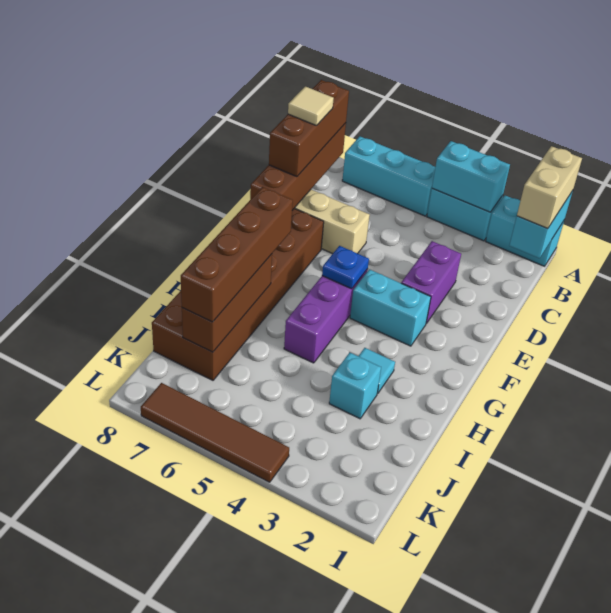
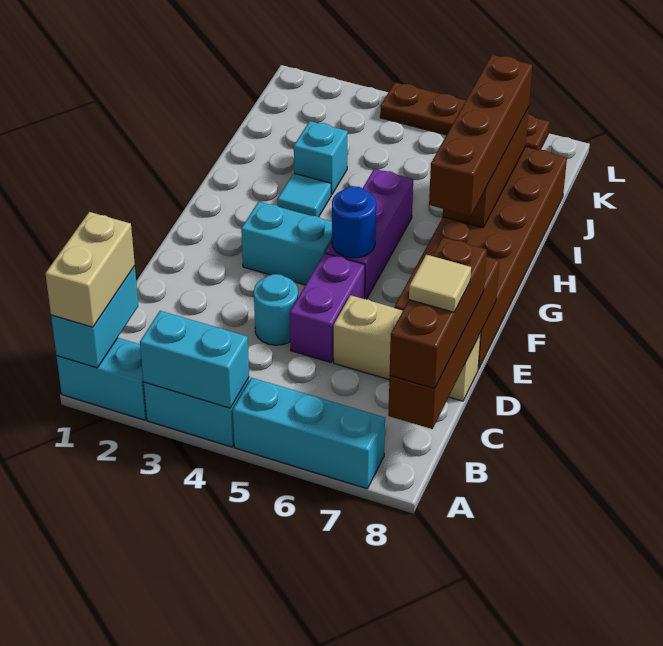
purple 1x2 brick [401,241,461,324] -> purple 1x2 brick moved to [290,253,365,362]
none -> cyan 1x1 round brick [254,274,298,345]
blue 1x1 plate [322,246,369,289] -> blue 1x1 round brick [332,186,376,258]
brown 1x4 tile [141,383,289,482] -> brown 1x4 plate [380,82,550,150]

